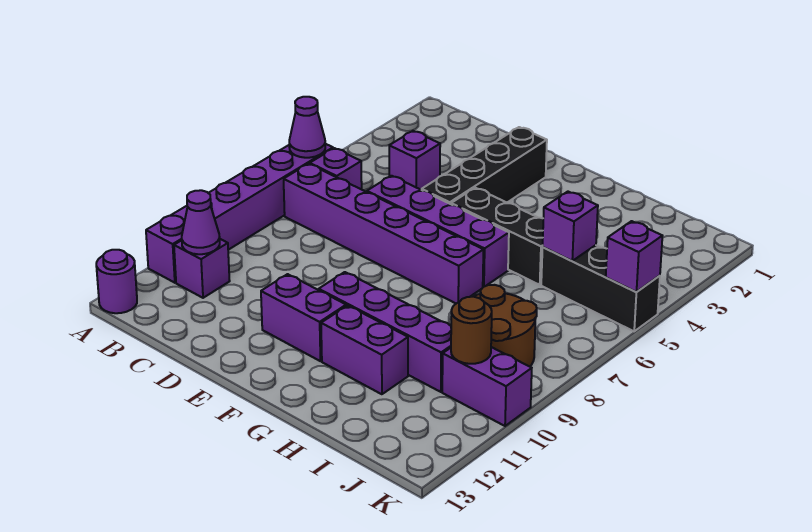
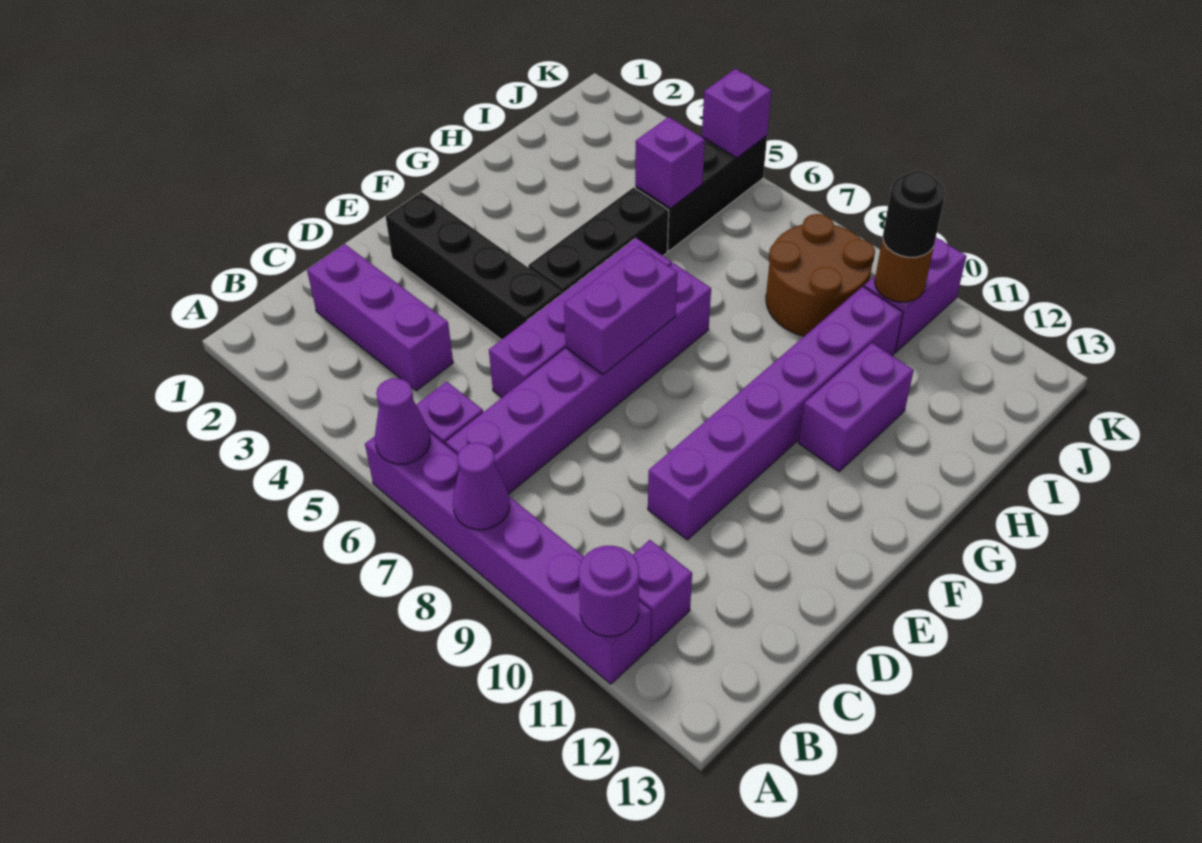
purple 1x1 round brick [96,250,137,313] -> purple 1x1 round brick moved to [579,546,639,636]
purple 1x1 cone [182,190,220,254] -> purple 1x1 cone moved to [453,442,509,530]
purple 1x1 brick [389,131,440,190] -> purple 1x3 brick [307,244,453,391]
purple 1x2 brick [261,274,346,361] -> purple 1x2 brick moved to [564,247,677,375]
purple 1x4 brick [319,272,451,392] -> purple 1x6 brick [648,286,903,540]
none -> black 1x1 round brick [883,171,945,257]

